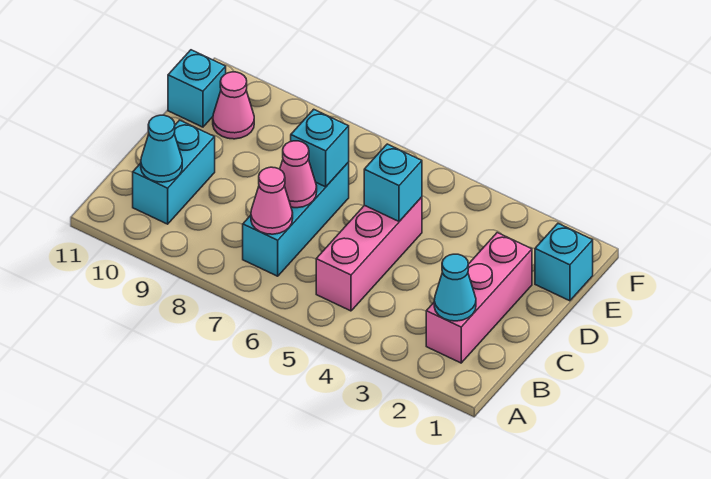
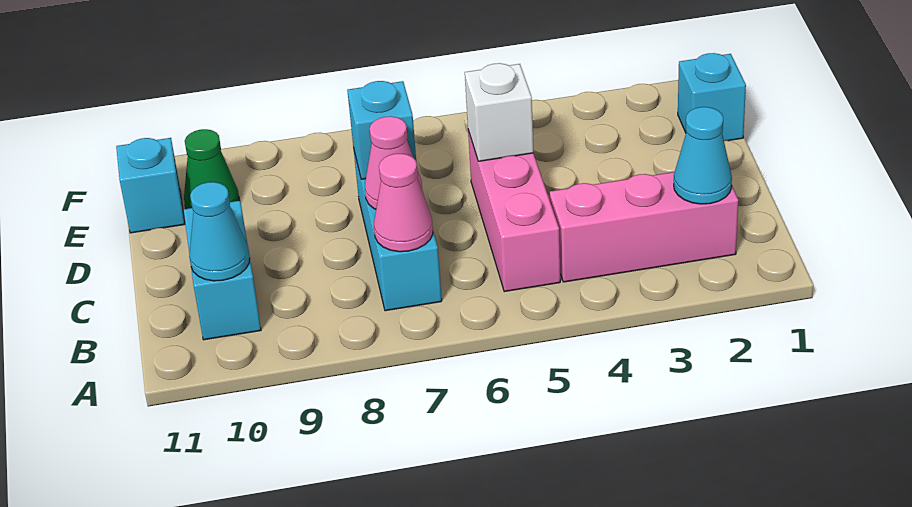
pink 1x3 brick [426,233,532,363] -> pink 1x3 brick turned to [550,172,738,282]
cyan 1x1 brick [364,144,422,221] -> white 1x1 brick [465,63,534,161]
pink 1x1 cone [213,72,254,139] -> green 1x1 cone [184,129,239,209]

